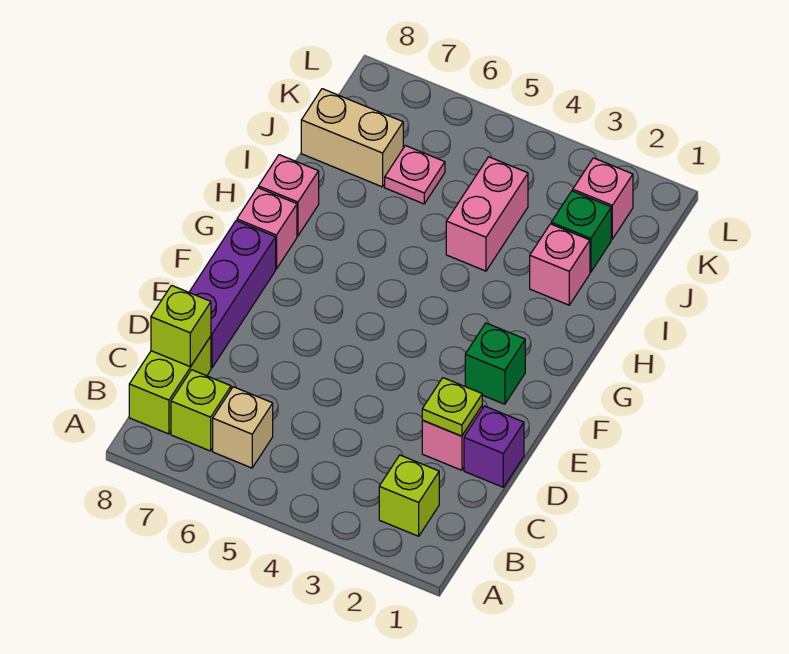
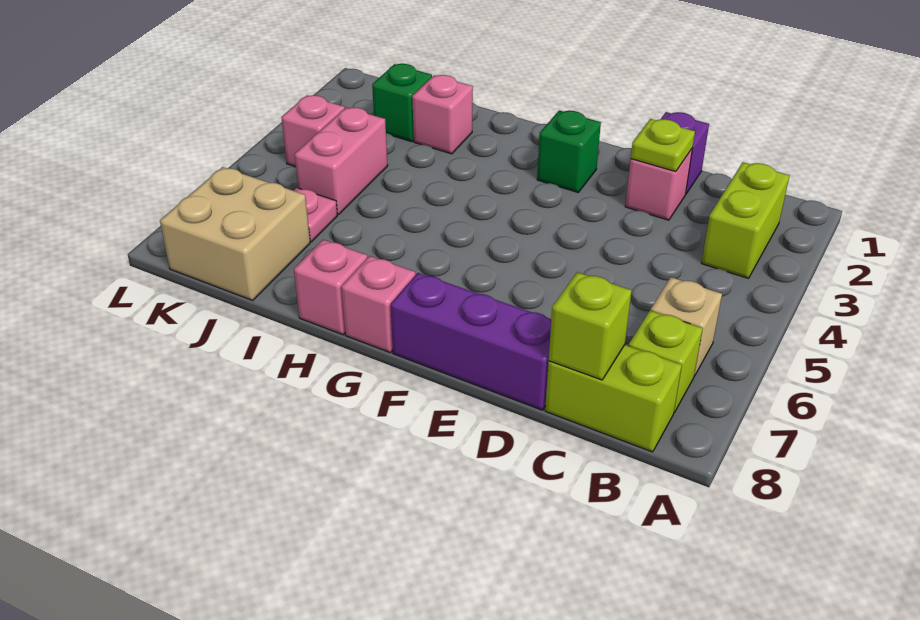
lime 1x1 brick [379,455,439,536] -> lime 1x2 brick [701,162,790,278]
pink 1x2 brick [446,157,528,271] -> pink 1x2 brick turned to [295,107,388,215]
tan 1x2 brick [301,89,403,187] -> tan 2x2 brick [160,167,310,301]
pink 1x1 brick [573,158,633,239] -> pink 1x1 brick moved to [281,95,345,167]

